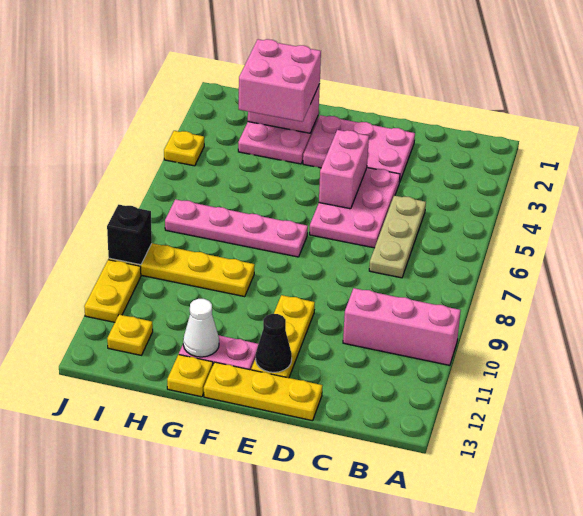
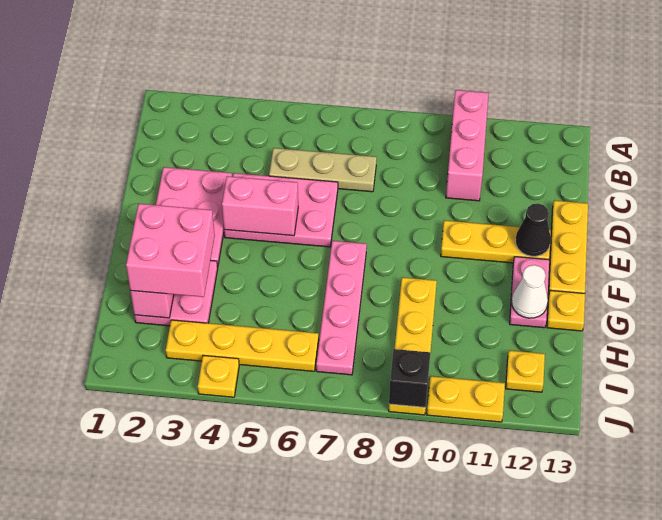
none -> yellow 1x4 plate [166,320,319,371]

